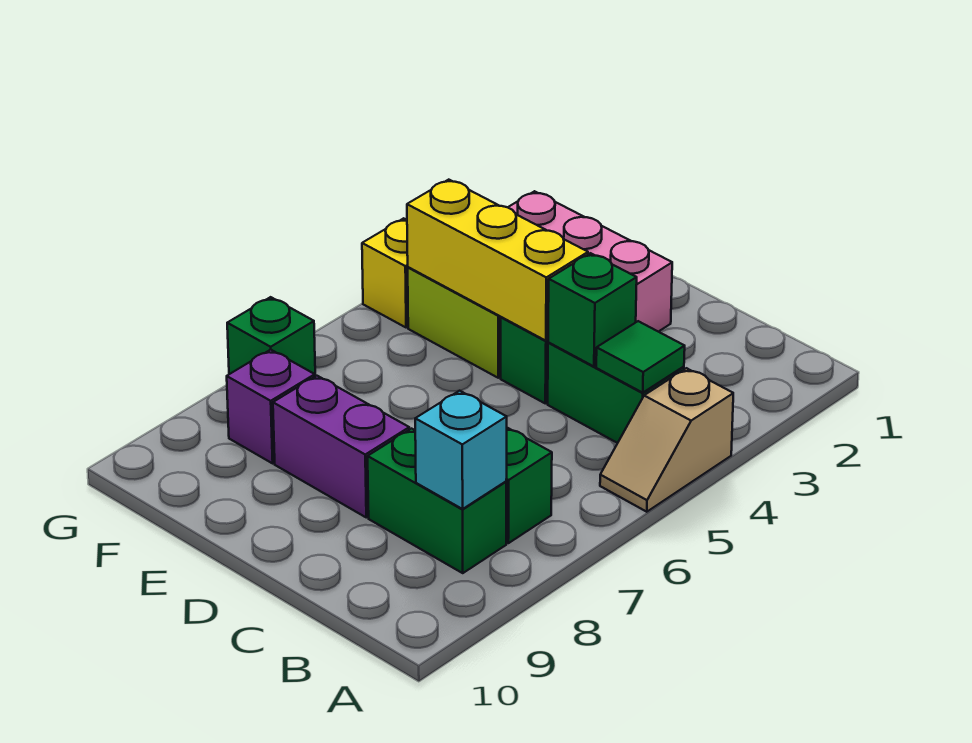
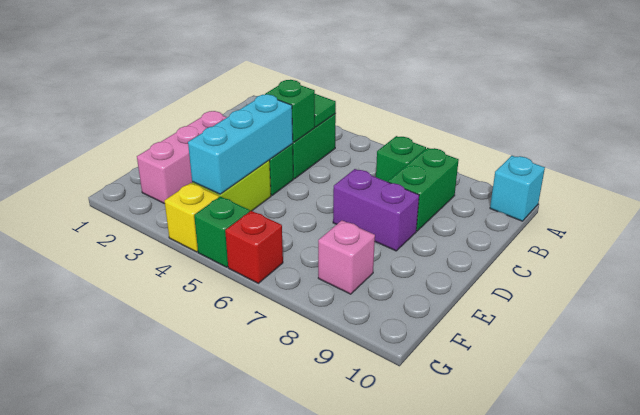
tan 1x2 slope [600,368,733,512] -> none
cyan 1x1 brick [415,391,507,509] -> cyan 1x1 brick moved to [490,156,545,221]
yellow 1x3 brick [407,180,588,341] -> cyan 1x3 brick [188,94,293,194]
purple 1x2 brick [273,376,409,517] -> purple 1x2 brick turned to [333,169,419,251]
purple 1x1 brick [227,350,315,463] -> pink 1x1 brick [318,220,375,294]
none -> red 1x1 brick [225,211,283,283]
green 1x1 brick [227,297,315,374] -> green 1x1 brick moved to [194,196,250,267]

